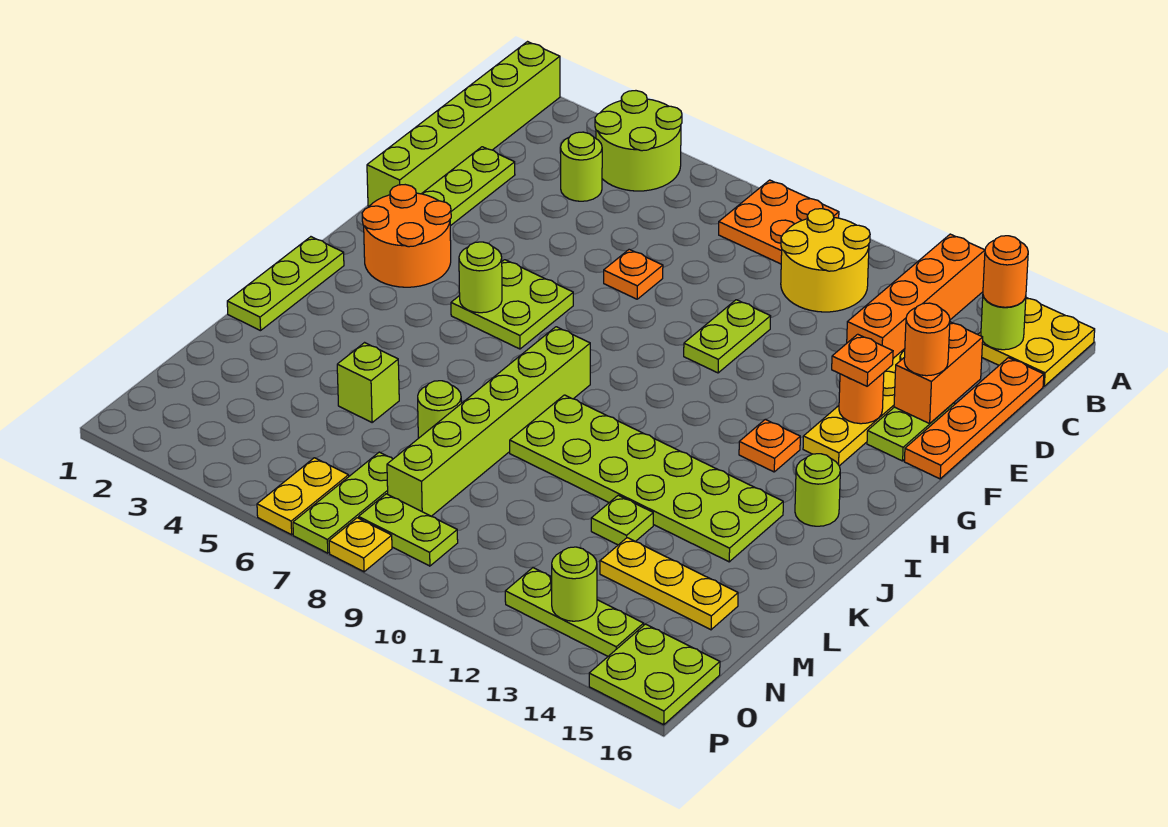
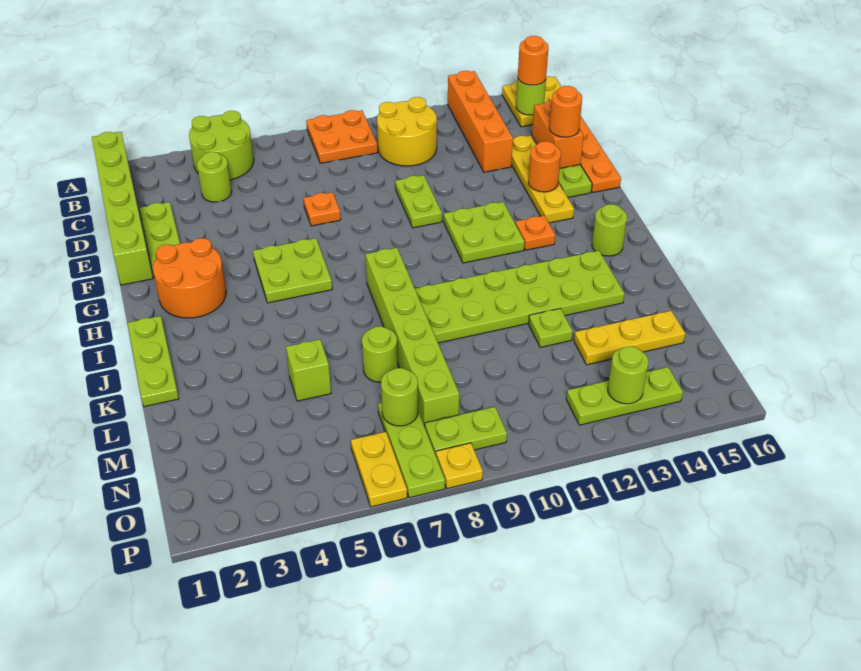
orange 1x1 plate [832,334,893,386] -> none
lime 1x1 round brick [459,242,502,313] -> lime 1x1 round brick moved to [381,368,418,426]
lime 2x2 plate [589,624,720,725] -> lime 2x2 plate moved to [444,202,524,263]

